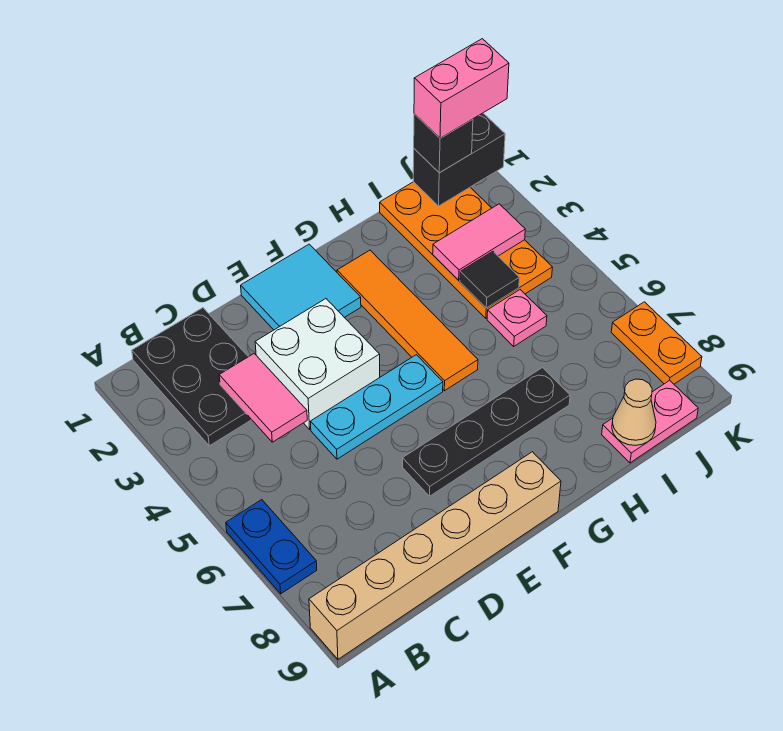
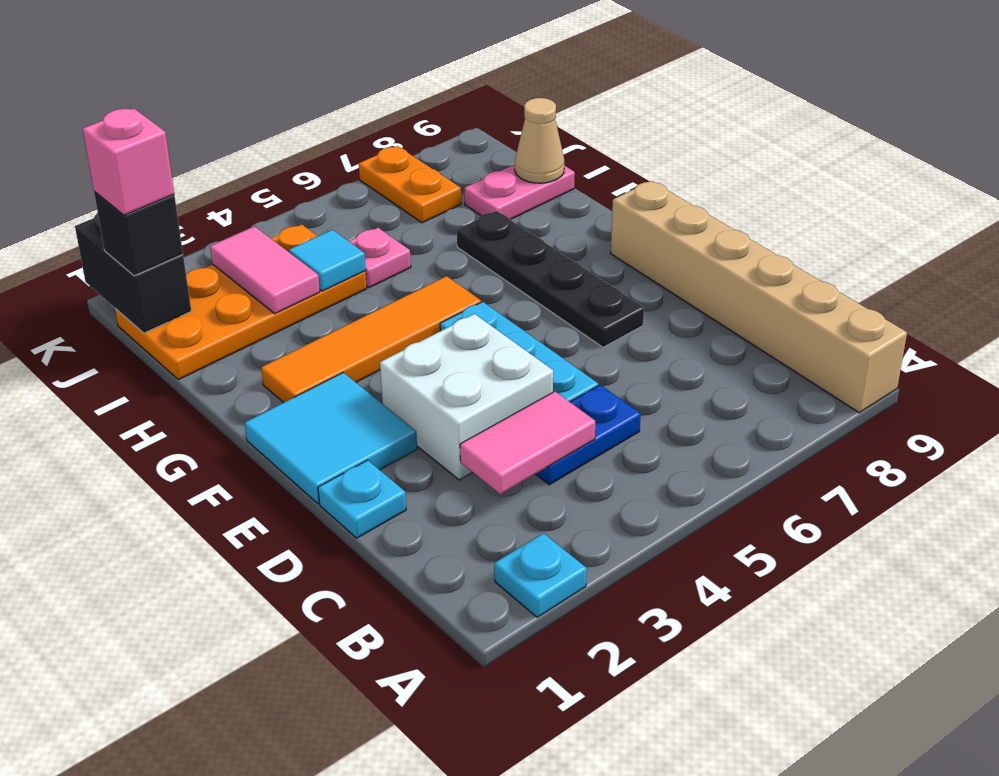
none -> cyan 1x1 plate [494,533,587,617]
blue 1x2 plate [226,500,317,594] -> blue 1x2 plate moved to [536,385,641,485]
black 2x3 plate [132,308,252,446] -> none
none -> cyan 1x1 plate [318,460,406,538]
black 1x1 tile [460,252,519,308] -> cyan 1x1 tile [289,230,366,291]
pink 1x2 plate [602,380,698,463] -> pink 1x2 plate turned to [464,164,575,220]
pink 1x2 brick [414,39,509,138] -> pink 1x1 brick [83,109,174,215]
orange 1x2 plate [611,302,702,384] -> orange 1x2 plate turned to [359,146,461,223]

